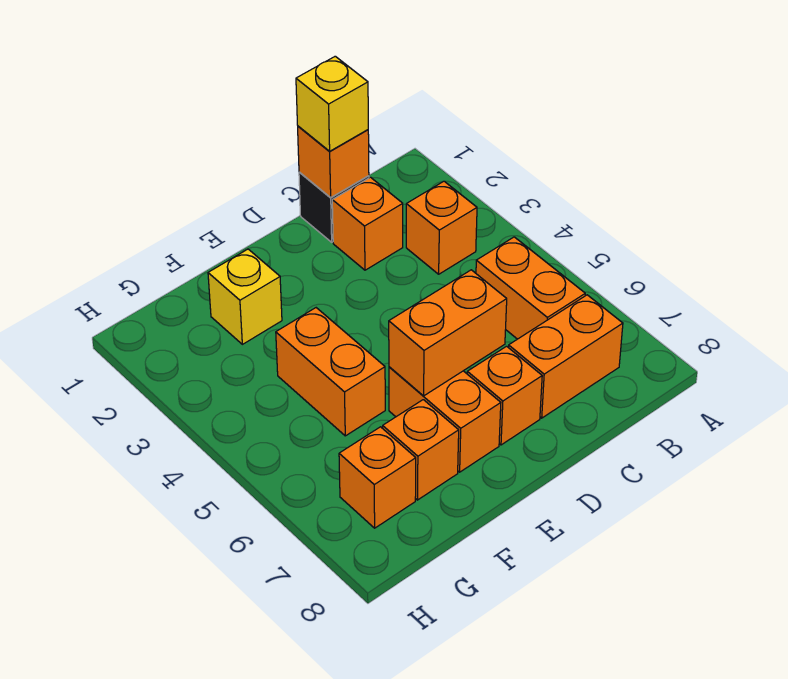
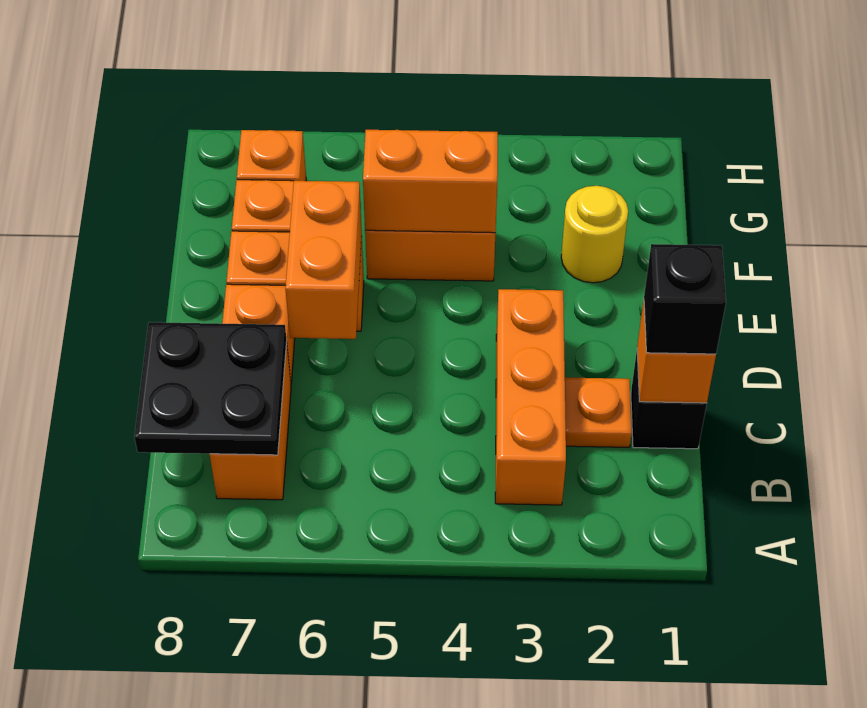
orange 1x1 brick [406,181,477,274] -> orange 1x3 brick [495,289,566,505]
orange 1x2 brick [476,237,585,339] -> orange 1x2 brick moved to [363,130,498,233]
none -> black 2x2 plate [134,322,287,455]
yellow 1x1 brick [296,56,368,151] -> black 1x1 brick [644,244,726,354]
orange 1x1 brick [332,177,403,270] -> orange 1x1 plate [565,377,632,447]
yellow 1x1 brick [208,249,282,344] -> yellow 1x1 round brick [561,186,628,283]

